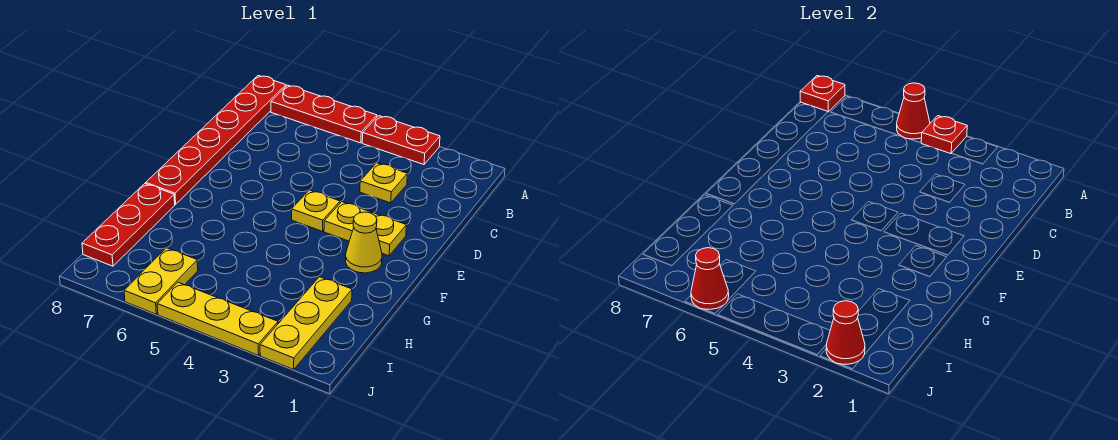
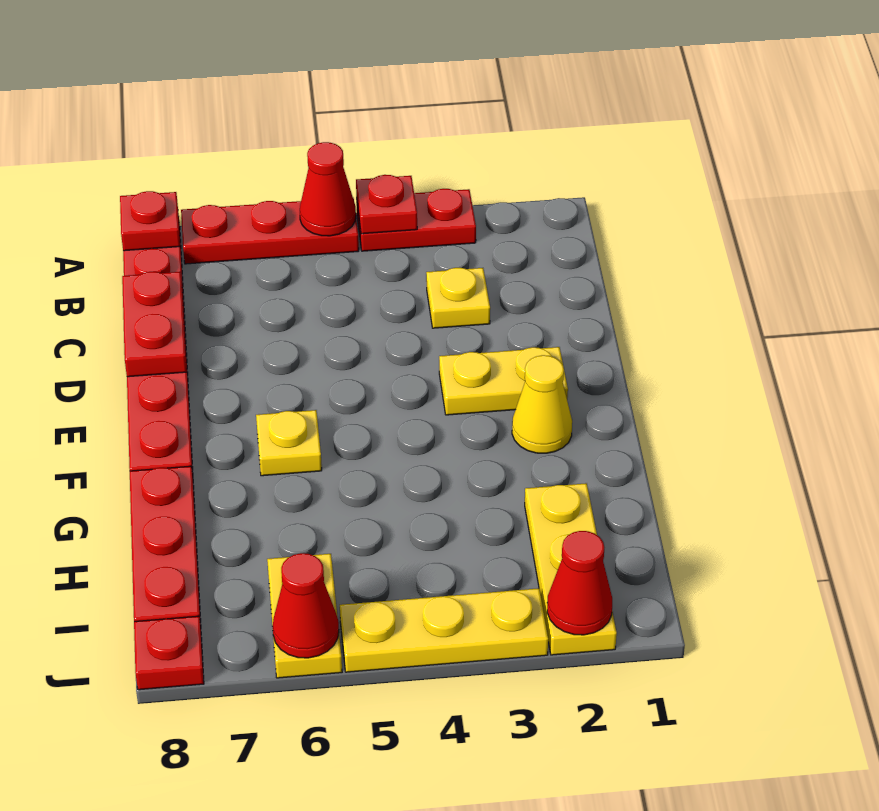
none -> red 1x2 plate [122,272,187,377]
yellow 1x1 plate [292,190,340,231] -> yellow 1x1 plate moved to [256,410,322,476]
none -> red 1x1 plate [134,616,204,690]

